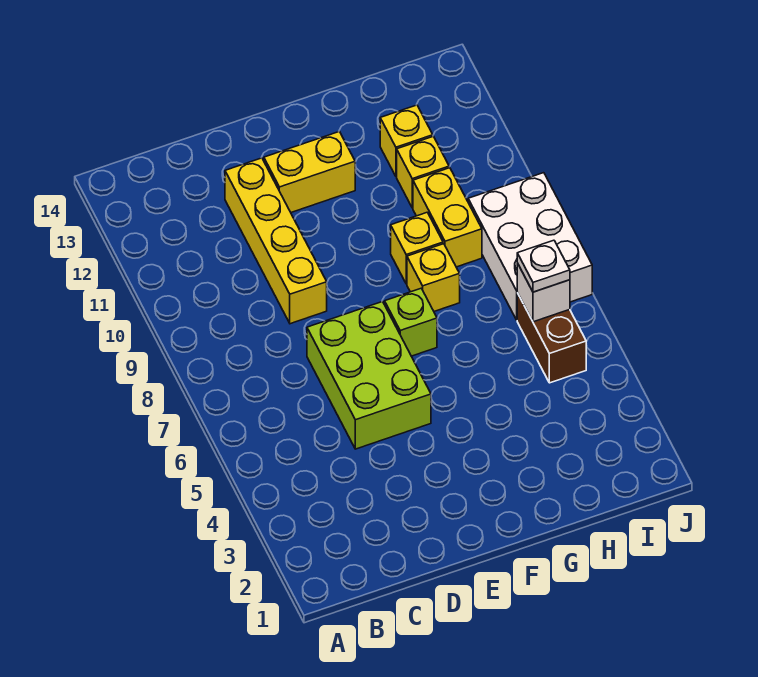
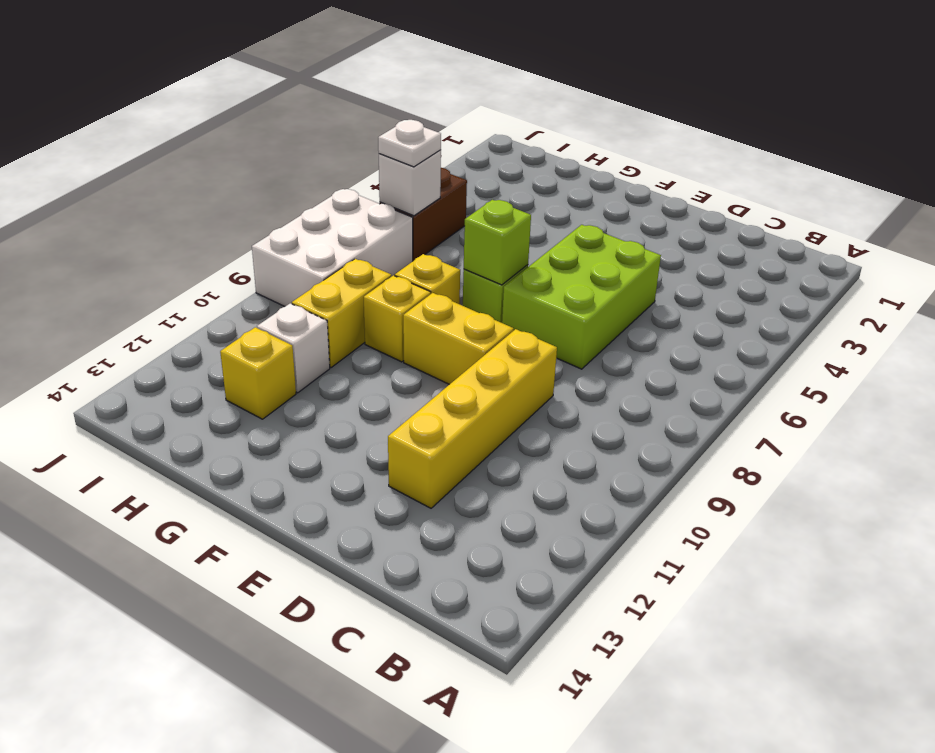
yellow 1x2 brick [264,132,355,212] -> yellow 1x2 brick moved to [403,293,514,384]
none -> lime 1x1 brick [464,200,531,285]
yellow 1x1 brick [397,136,449,208] -> white 1x1 brick [257,303,330,393]

